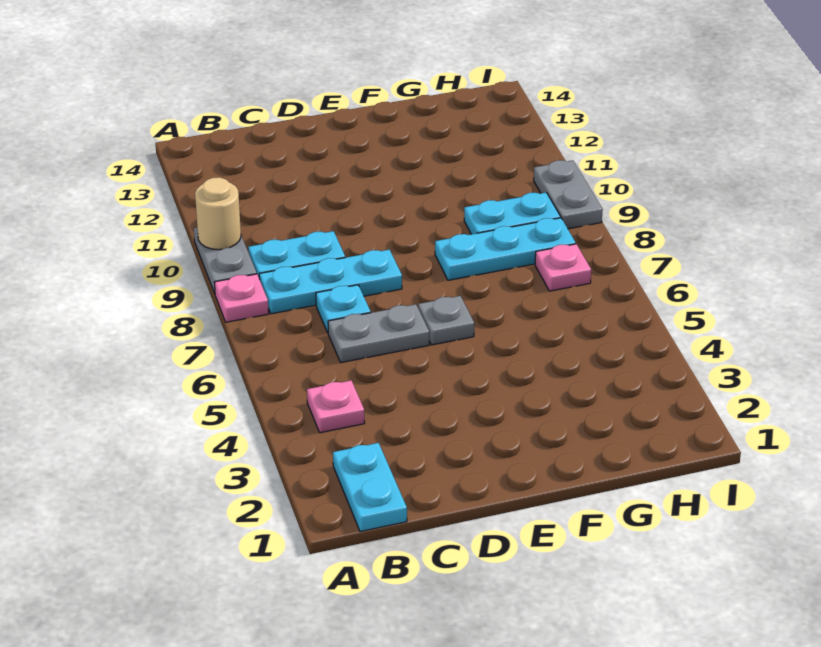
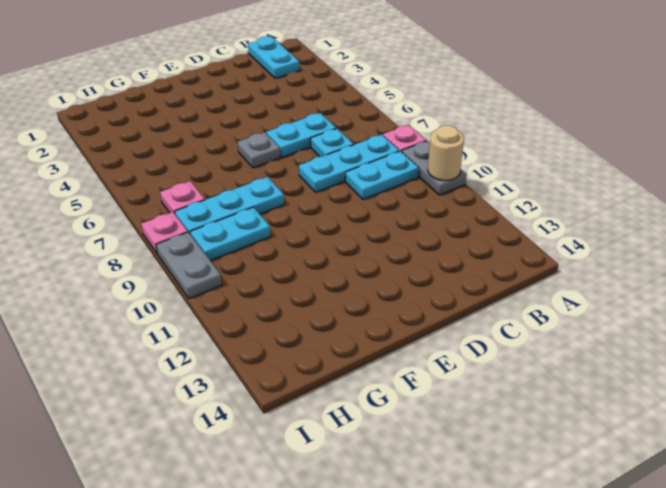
pink 1x1 plate [307,380,365,433] -> pink 1x1 plate moved to [141,212,188,254]
grey 1x2 plate [328,304,429,362] -> cyan 1x2 plate [266,113,336,157]

